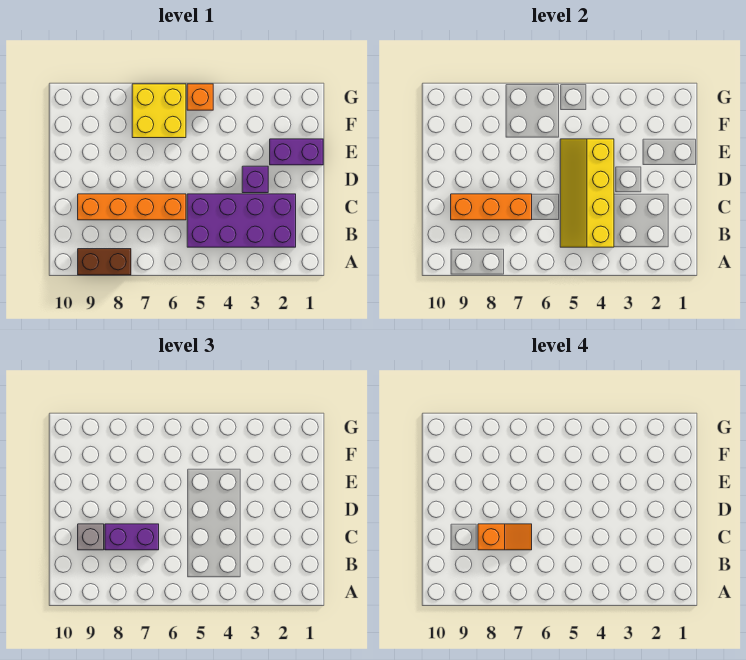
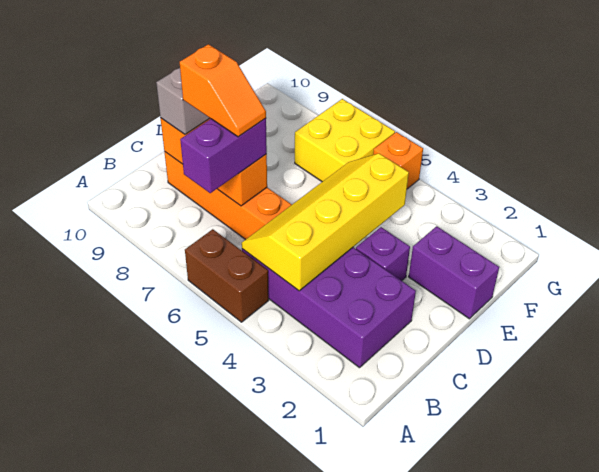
brown 1x2 brick [78,249,131,275] -> brown 1x2 brick moved to [185,229,269,322]
purple 1x2 brick [105,524,159,550] -> purple 1x2 brick turned to [180,118,267,193]

